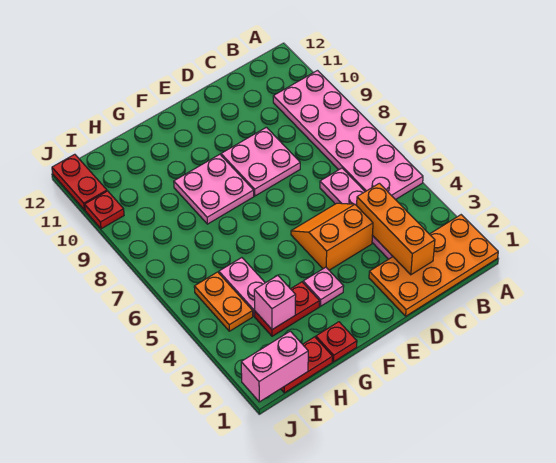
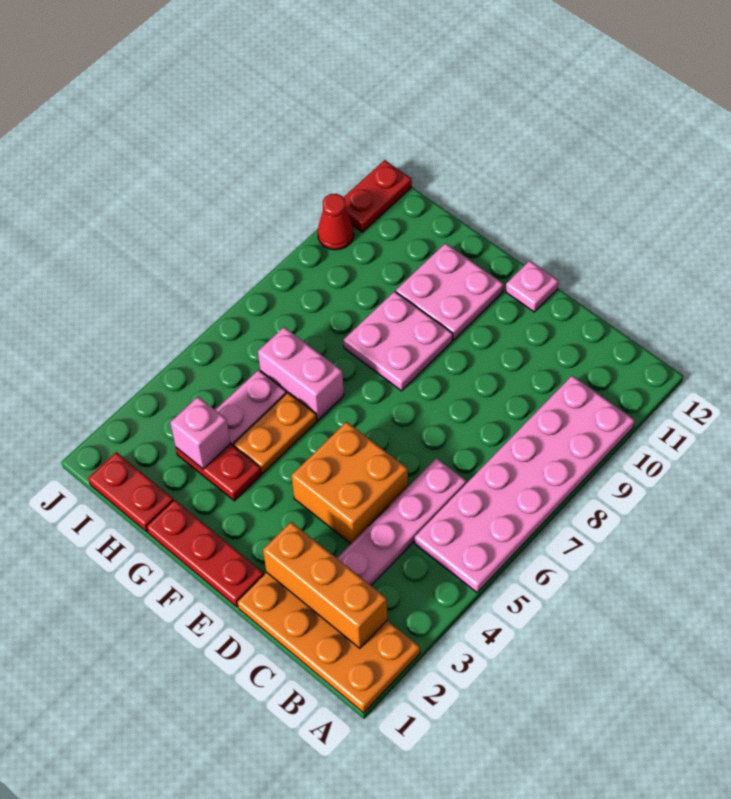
orange 1x3 brick [357,183,435,275] -> orange 1x3 brick turned to [263,522,387,648]
orange 2x2 slope [291,203,373,270] -> orange 2x2 brick [291,422,408,544]
pink 2x2 plate [221,127,300,196] -> pink 2x2 plate moved to [396,243,503,340]
pink 1x1 plate [303,267,344,306] -> pink 1x1 plate moved to [506,261,559,312]
red 1x1 plate [316,322,357,362] -> red 1x3 plate [146,500,264,607]
pink 1x2 brick [241,331,308,402] -> pink 1x2 brick moved to [258,327,344,420]
orange 1x2 plate [194,272,253,331] -> orange 1x2 plate moved to [234,392,317,473]
red 1x1 plate [85,191,124,229] -> red 1x1 cone [318,194,354,250]

